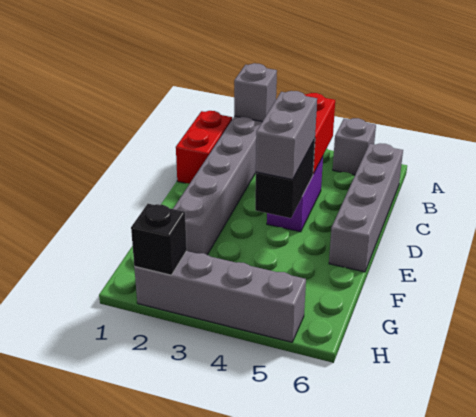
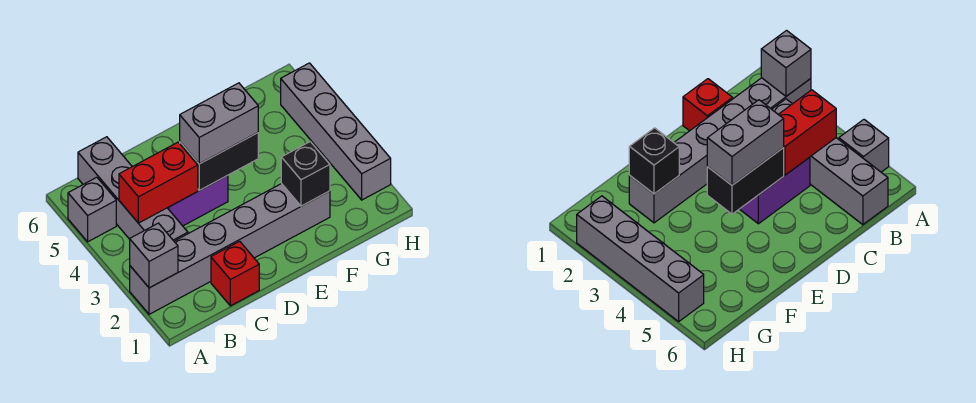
red 1x2 brick [176,111,232,184] -> red 1x1 brick [211,241,259,306]
grey 1x4 brick [329,143,403,272] -> grey 1x4 brick turned to [78,137,188,241]
black 1x1 brick [131,204,187,275] -> black 1x1 brick moved to [281,142,330,206]

